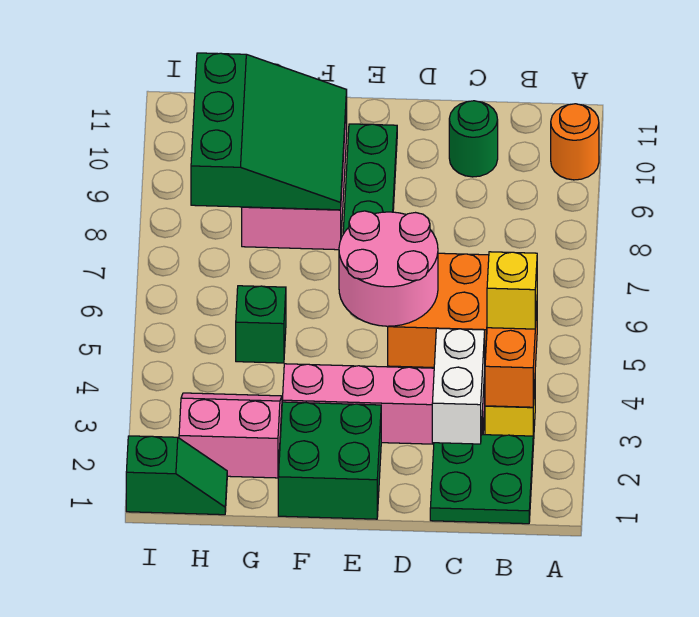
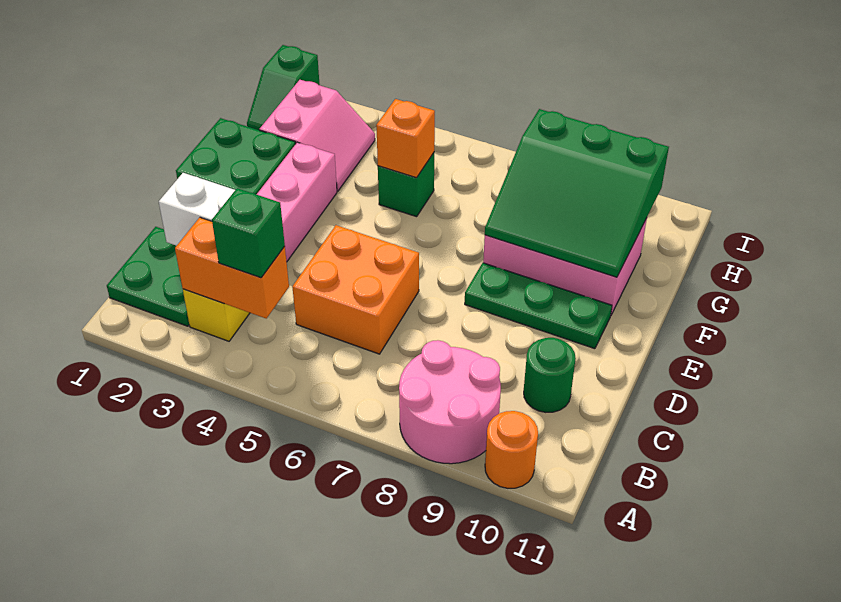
yellow 1x1 brick [487,252,537,329] -> green 1x1 brick [212,188,285,278]
pink 2x2 round brick [339,211,438,326] -> pink 2x2 round brick moved to [399,340,501,464]
none -> orange 1x1 brick [376,99,435,178]

